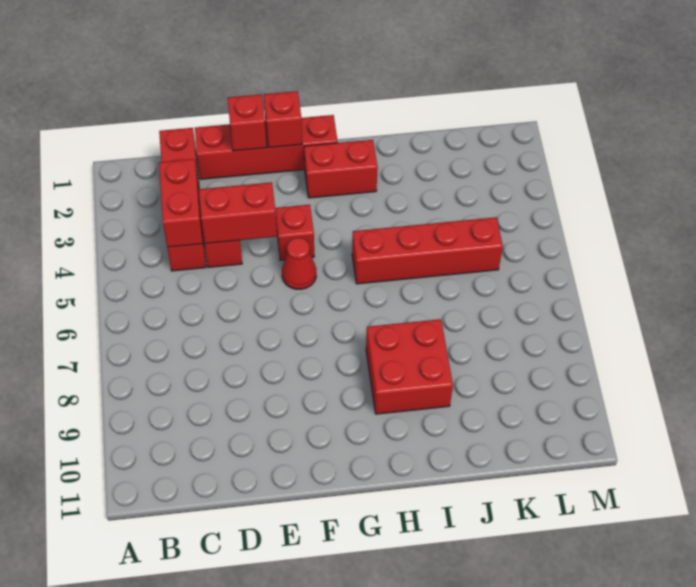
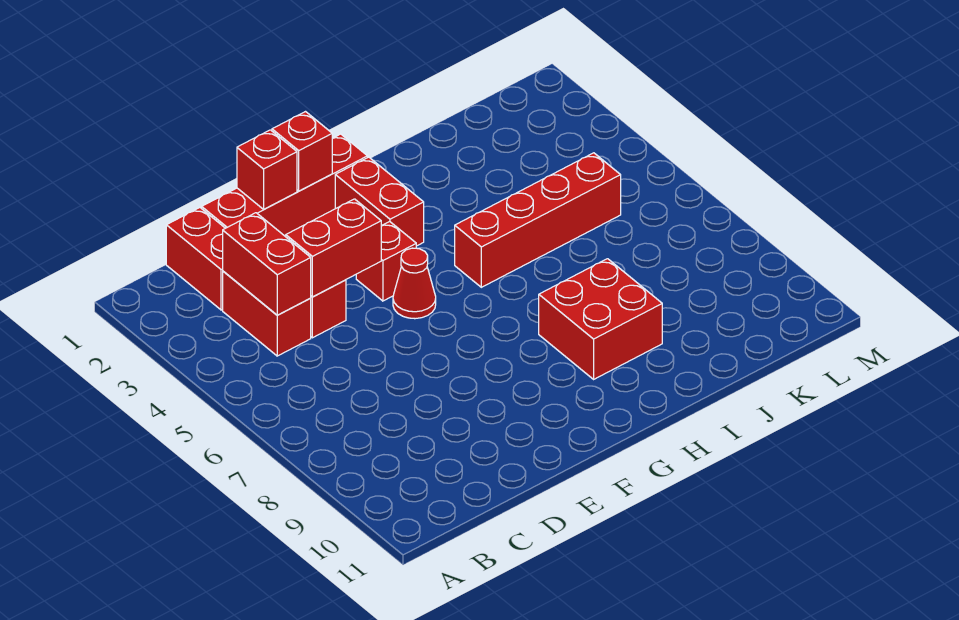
red 1x2 brick [304,140,378,198] -> red 1x2 brick turned to [335,157,424,246]

